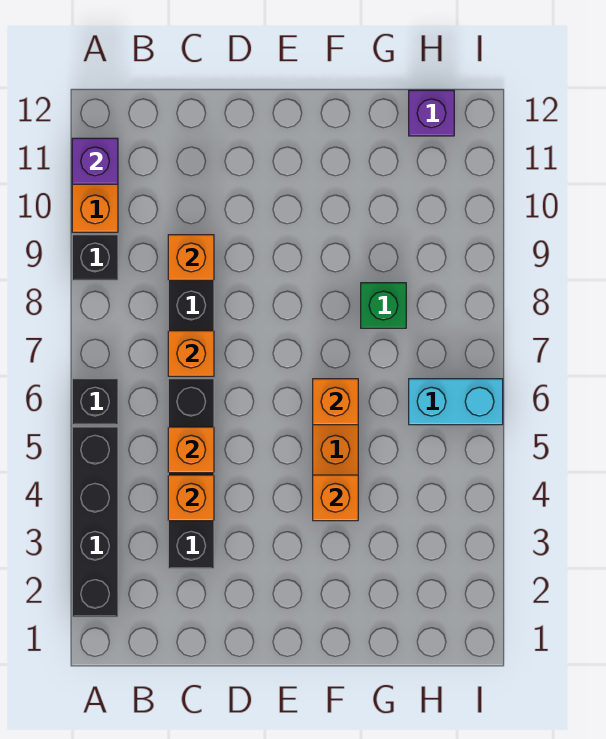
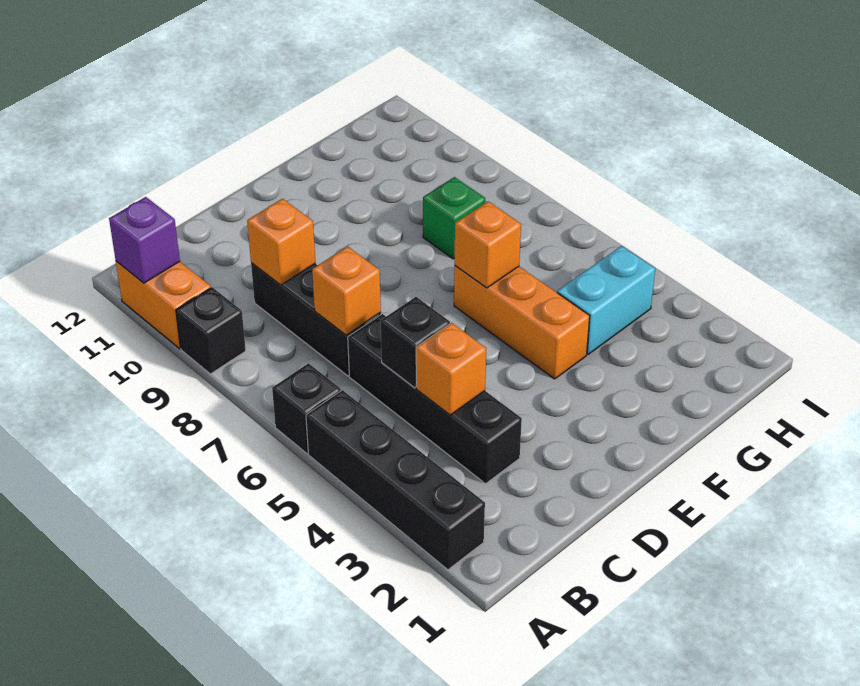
orange 1x1 brick [168,427,214,473] -> black 1x1 brick [381,297,450,388]
orange 1x1 brick [313,475,358,521] -> none
cyan 1x2 brick [409,379,503,425] -> cyan 1x2 brick moved to [557,246,655,354]
purple 1x1 brick [409,90,454,136] -> none

